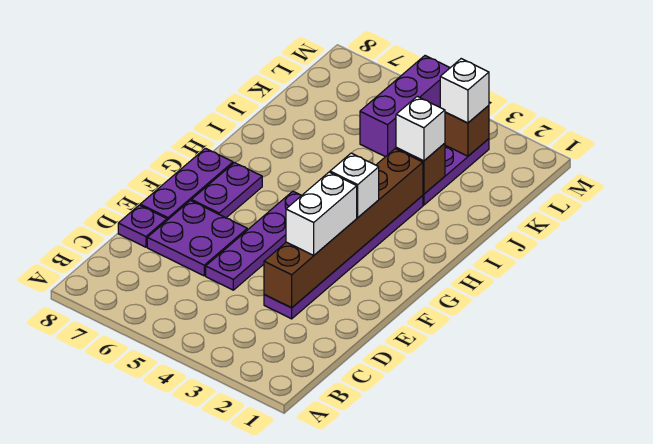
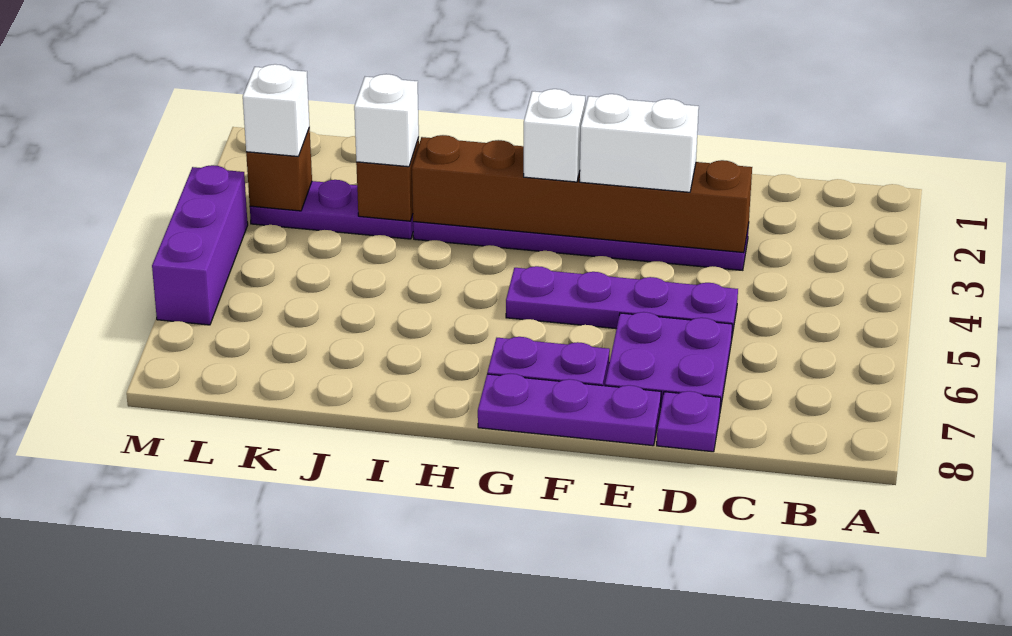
purple 1x3 brick [360,56,450,157] -> purple 1x3 brick turned to [152,165,248,325]

